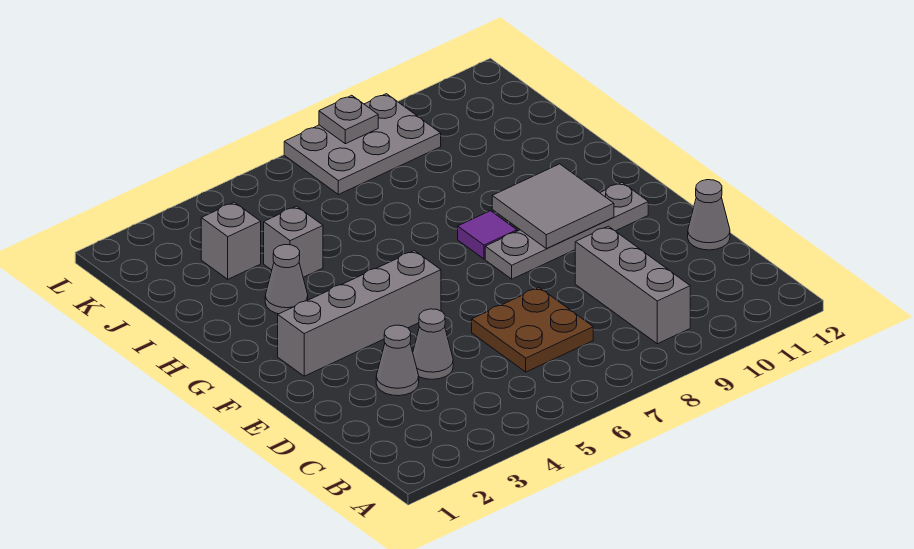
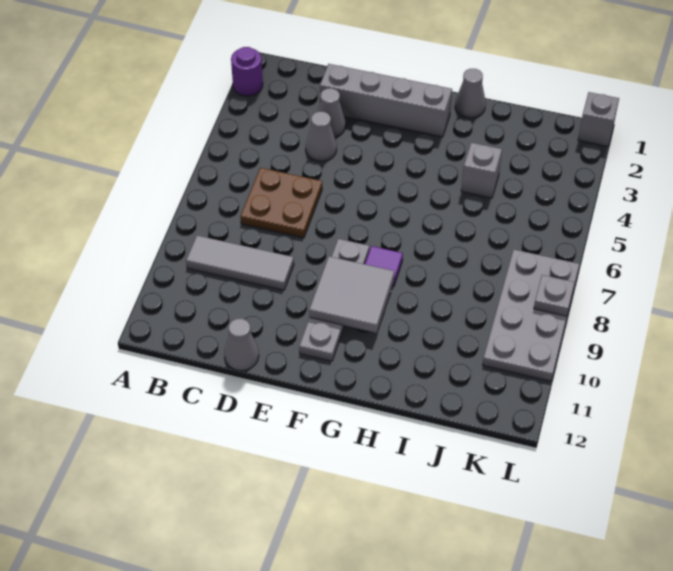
none -> purple 1x1 round brick [231,47,263,96]
grey 1x3 brick [575,226,690,344] -> grey 1x3 tile [186,235,294,290]
grey 1x4 brick [278,251,441,376] -> grey 1x4 brick turned to [320,64,452,137]
grey 1x1 cone [265,245,308,314] -> grey 1x1 cone moved to [455,69,486,118]
grey 1x1 brick [201,202,261,279] -> grey 1x1 brick moved to [578,92,619,146]
grey 2x3 plate [284,94,441,195] -> grey 2x4 plate [483,250,580,381]

